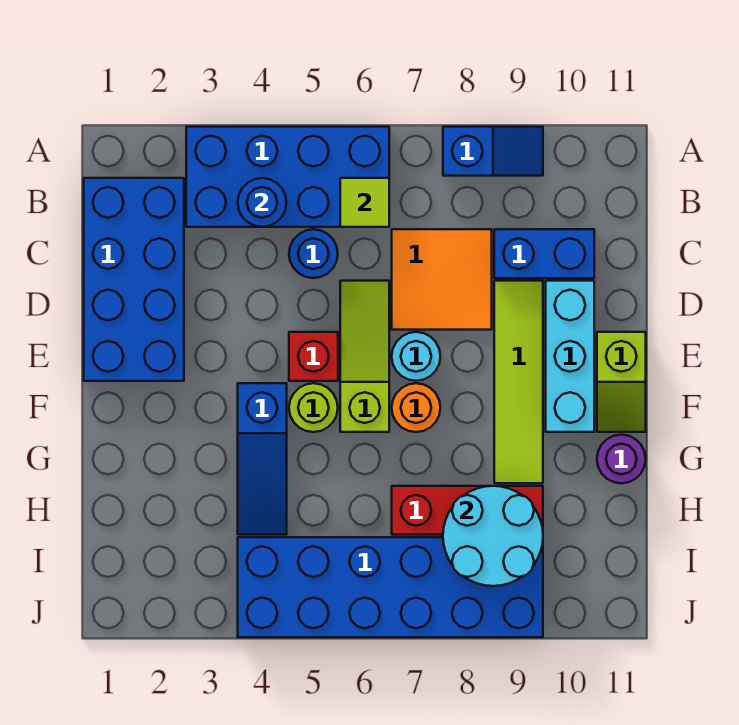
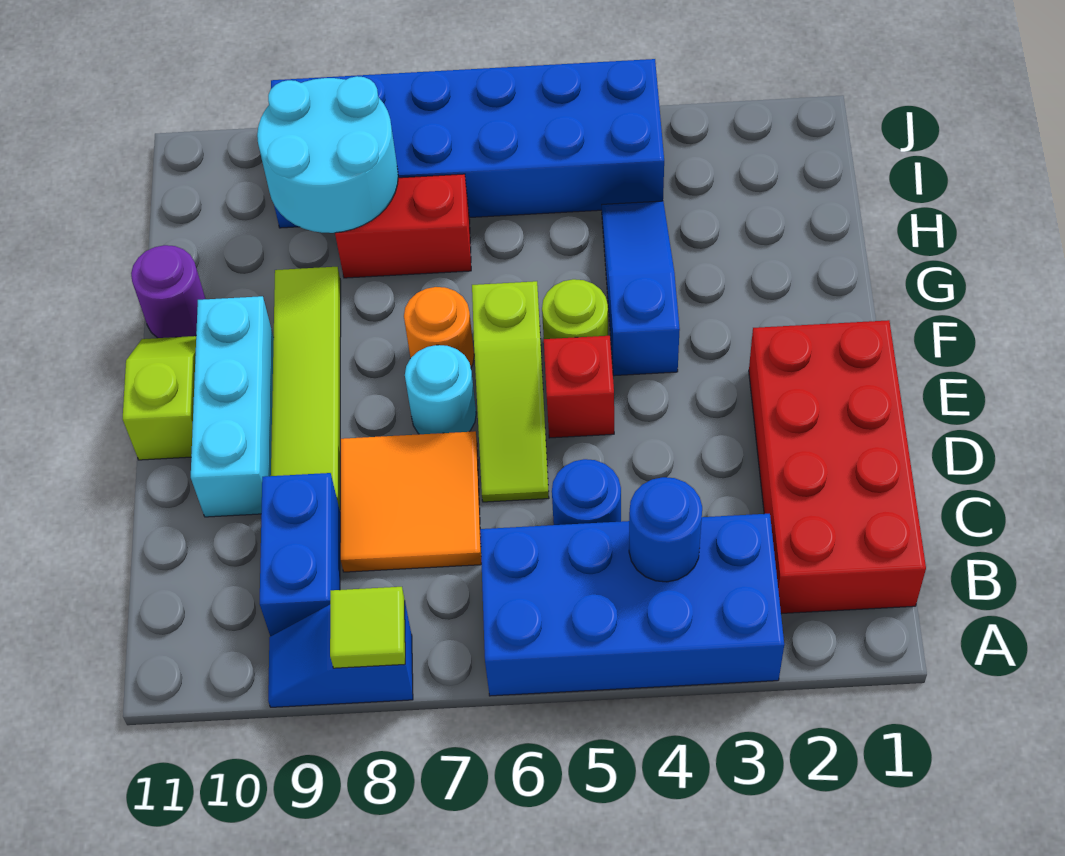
blue 2x4 brick [84,178,184,381] -> red 2x4 brick [749,320,926,613]
lime 1x1 tile [340,178,389,227] -> lime 1x1 tile moved to [330,587,405,668]
blue 1x2 brick [494,229,594,278] -> blue 1x2 brick turned to [260,473,340,636]
red 1x3 brick [392,486,543,535] -> red 1x2 brick [335,174,471,278]

